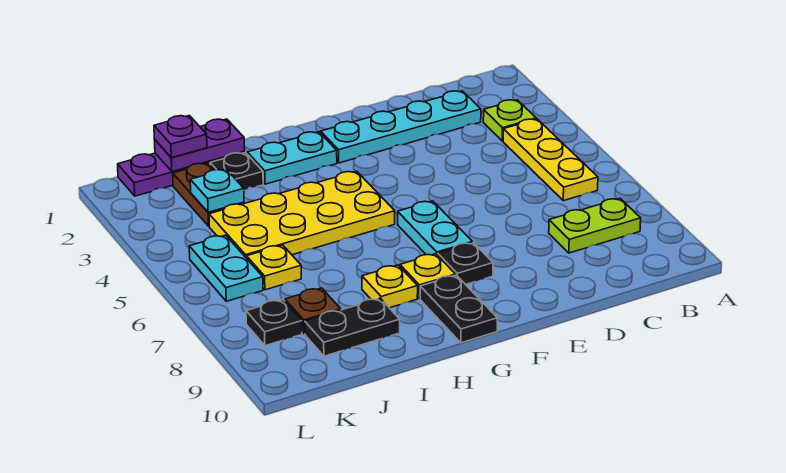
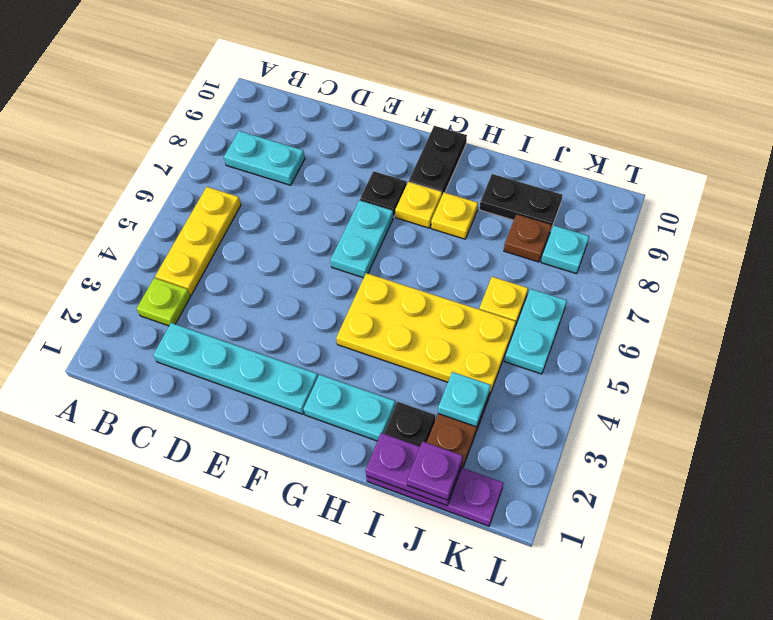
lime 1x2 plate [549,199,641,253] -> cyan 1x2 plate [224,131,305,185]
black 1x1 plate [246,300,302,346] -> cyan 1x1 plate [541,226,589,274]

